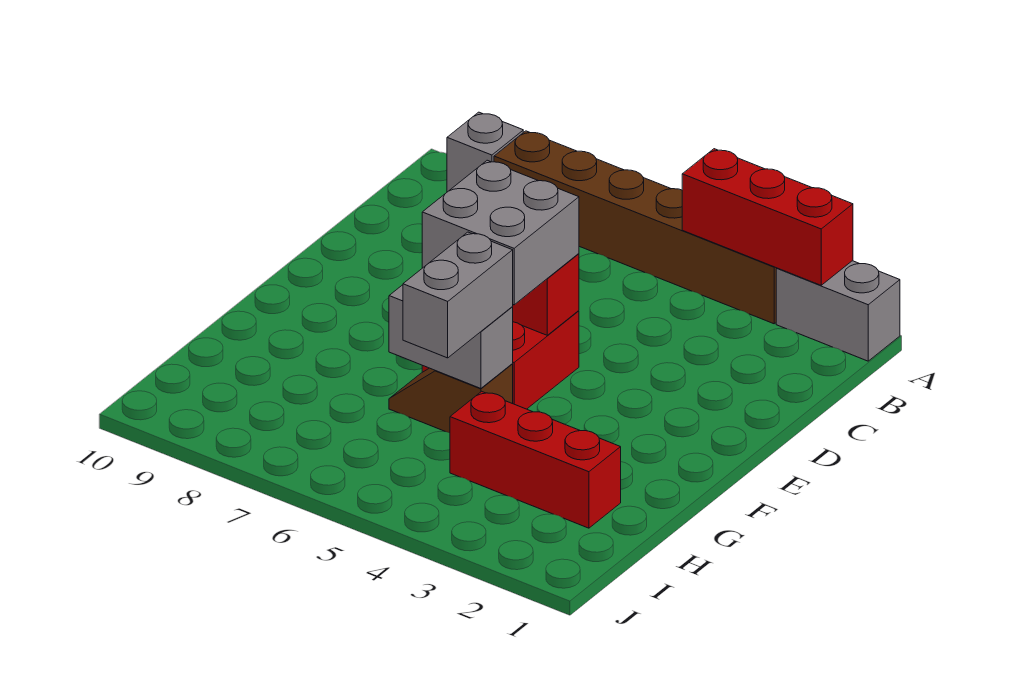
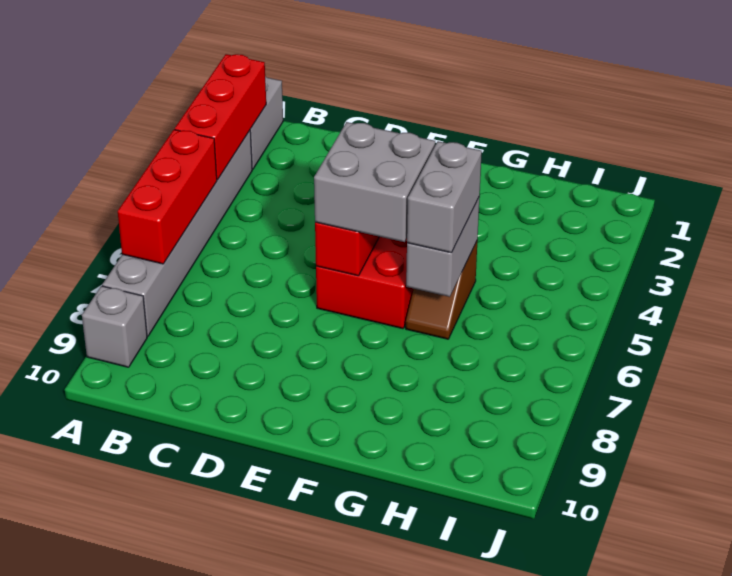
brown 1x6 brick [494,131,776,324] -> grey 1x6 brick [102,131,252,336]
grey 1x2 brick [403,232,513,358] -> grey 1x2 brick turned to [407,141,482,253]
red 1x3 brick [450,391,621,528] -> red 1x3 brick moved to [118,130,217,264]

